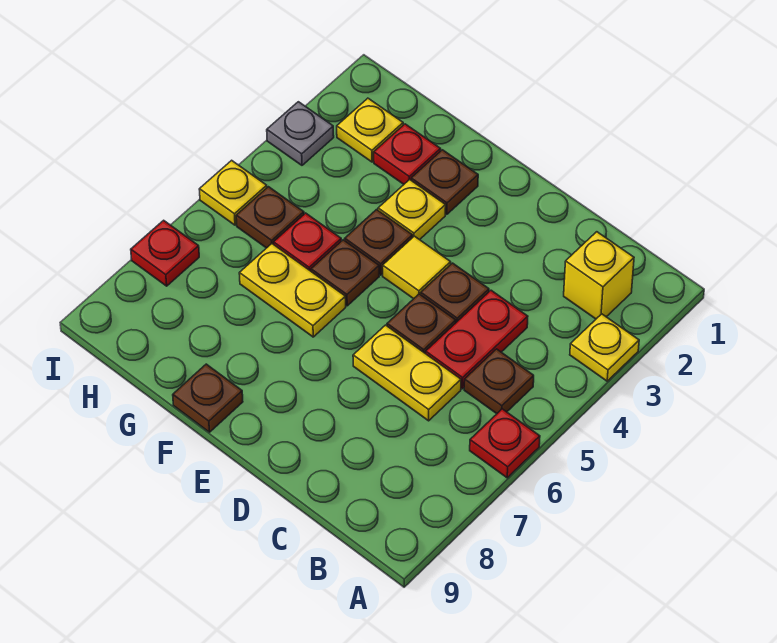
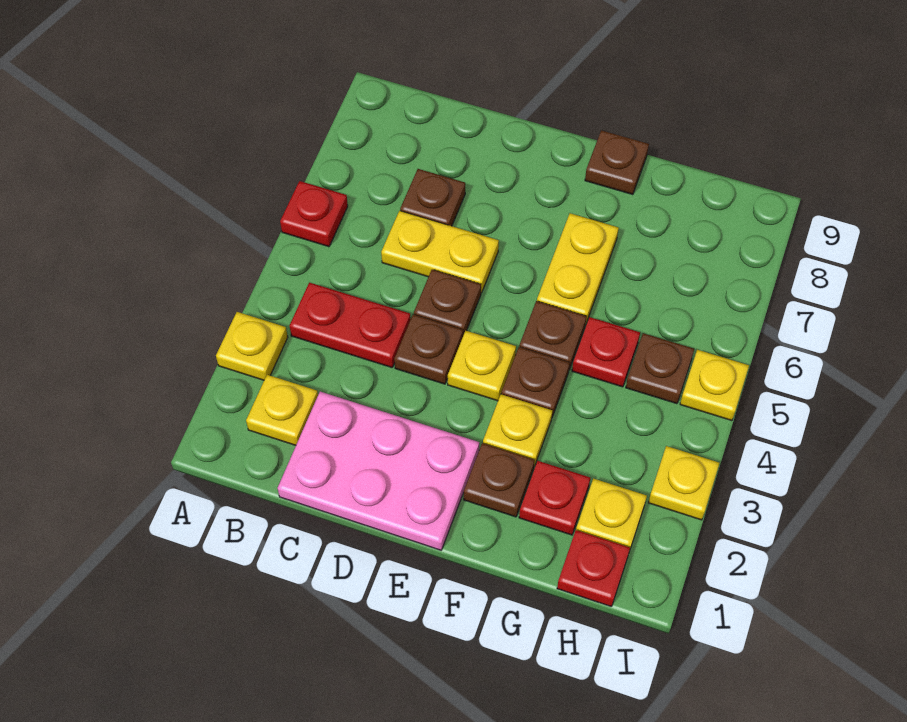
yellow 1x1 brick [564,232,634,319] -> yellow 1x1 plate [246,375,318,445]
brown 1x1 plate [464,349,534,414] -> brown 1x1 plate moved to [400,169,465,226]
none -> pink 2x3 plate [278,392,479,550]
red 1x2 plate [426,290,528,389] -> red 1x2 plate turned to [290,283,411,368]
yellow 1x1 tile [383,236,451,299] -> yellow 1x1 plate [448,331,516,401]
yellow 1x2 plate [239,244,346,337] -> yellow 1x2 plate turned to [537,213,619,323]
grey 1x1 plate [267,102,334,165] -> yellow 1x1 plate [648,446,719,520]
red 1x1 plate [131,220,199,286] -> red 1x1 plate moved to [557,530,630,607]

